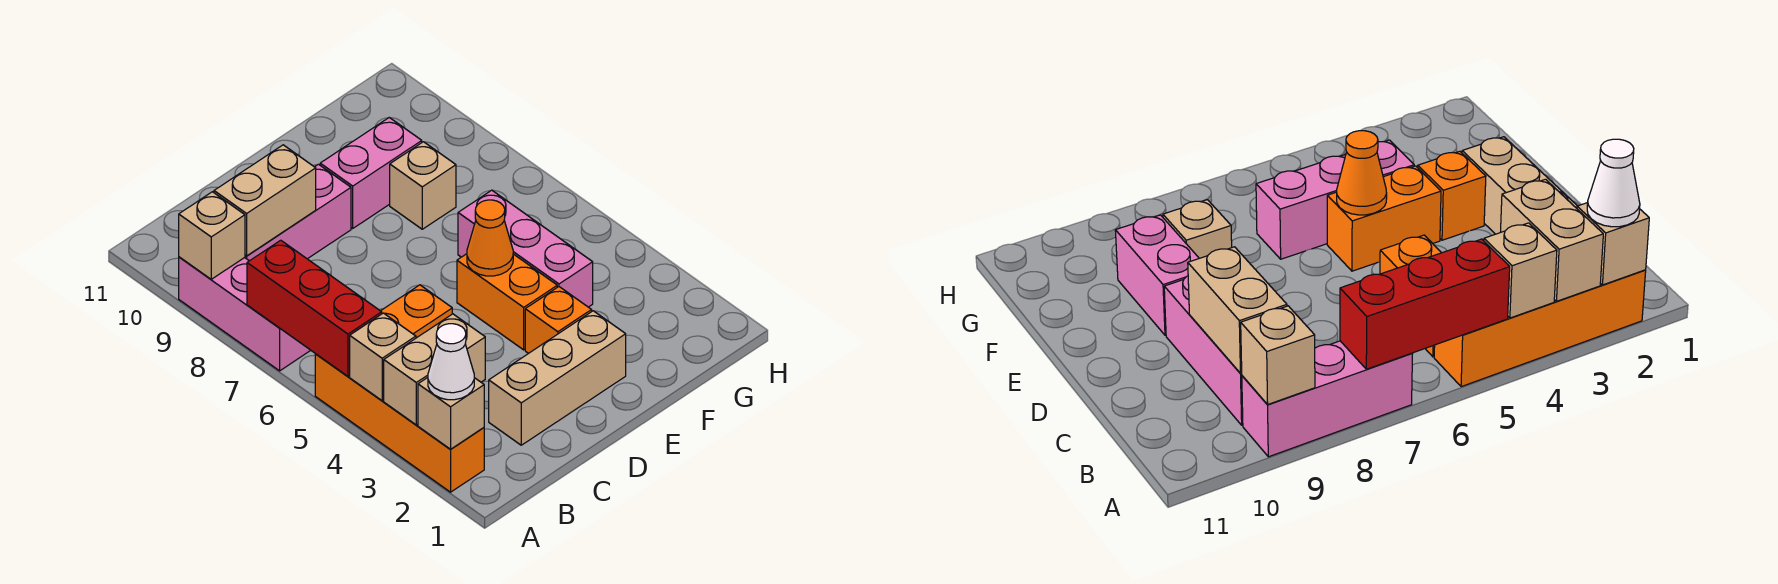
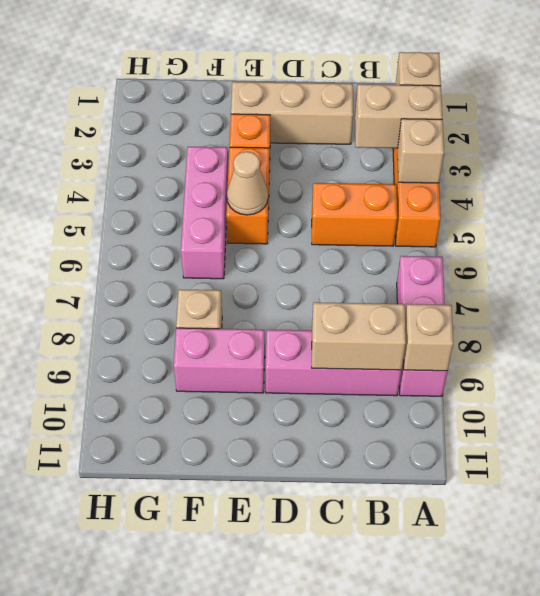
white 1x1 cone [428,324,474,400] -> none
red 1x3 brick [247,240,382,376] -> none
orange 1x1 cone [467,200,513,276] -> tan 1x1 cone [227,152,268,215]

